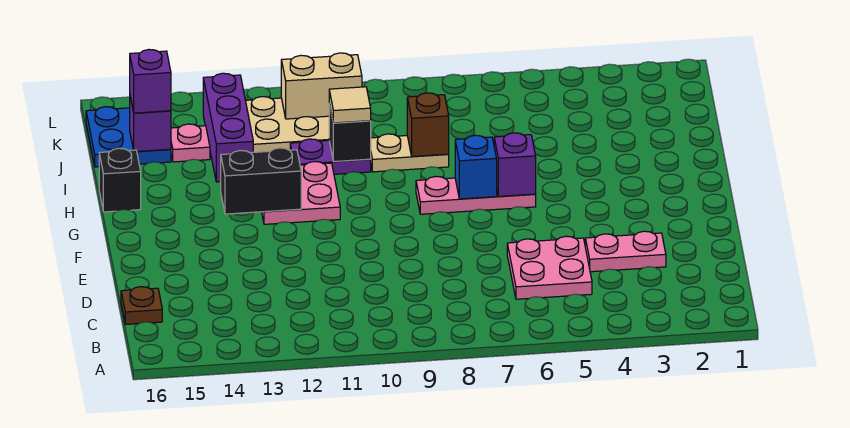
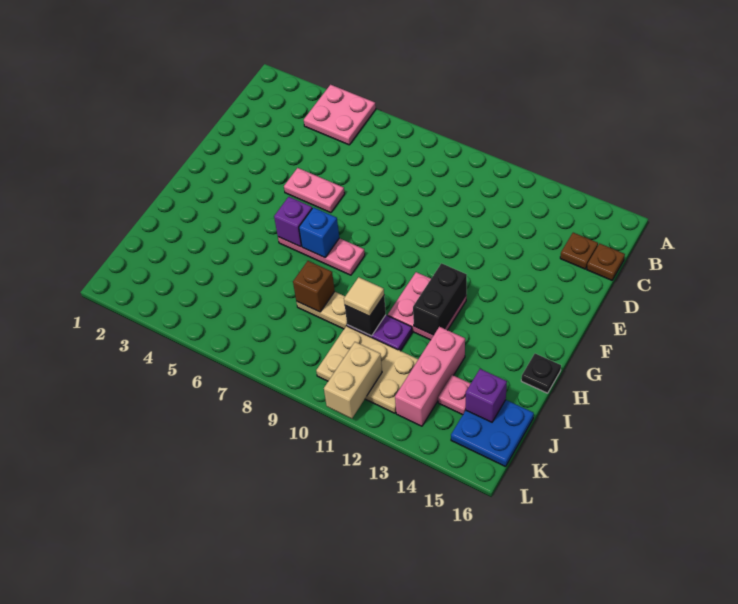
pink 2x2 plate [507,236,592,299] -> pink 2x2 plate moved to [304,85,376,145]
none -> brown 1x1 plate [560,233,598,269]
pink 1x2 plate [585,231,666,272] -> pink 1x2 plate moved to [284,168,345,213]
black 1x2 brick [221,148,301,214] -> black 1x2 brick turned to [413,263,467,335]
black 1x1 brick [99,148,141,212] -> black 1x1 plate [521,354,561,393]
purple 1x3 brick [203,73,253,182] -> pink 1x3 brick [395,327,465,426]
purple 1x1 brick [130,50,171,113] -> none
tan 1x2 brick [281,53,362,119] -> tan 1x2 brick turned to [324,342,382,418]

